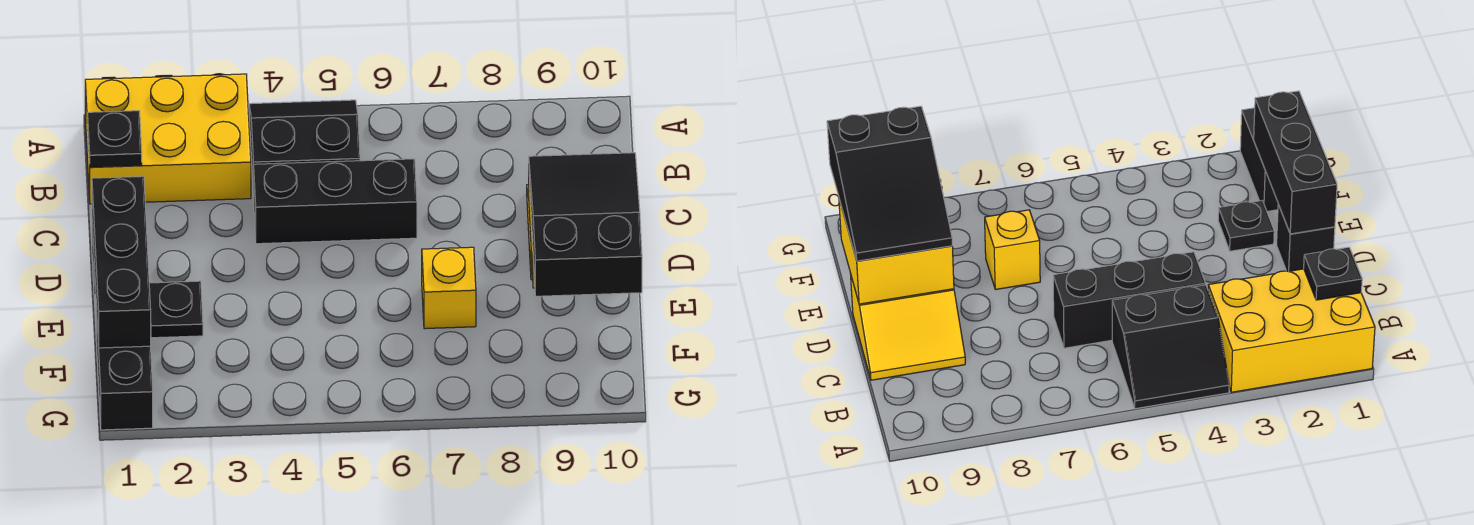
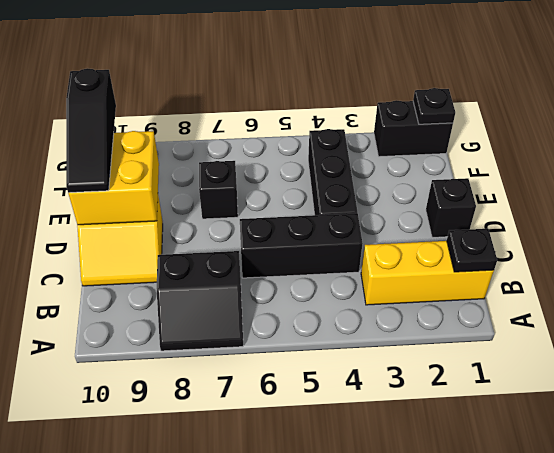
yellow 2x3 brick [85,74,251,204] -> yellow 1x3 brick [361,241,494,305]
black 2x2 slope [249,100,360,198] -> black 2x2 slope moved to [157,251,243,351]
black 1x3 brick [92,176,151,348] -> black 1x3 brick moved to [308,129,357,215]
black 2x3 slope [529,153,642,296] -> black 1x3 slope [66,68,116,193]
black 1x1 plate [149,281,203,338] -> black 1x1 plate moved to [413,88,455,124]
yellow 1x1 brick [422,247,476,329] -> black 1x1 brick [199,161,238,219]
black 1x2 brick [96,307,153,430] -> black 1x2 brick turned to [374,100,453,157]

